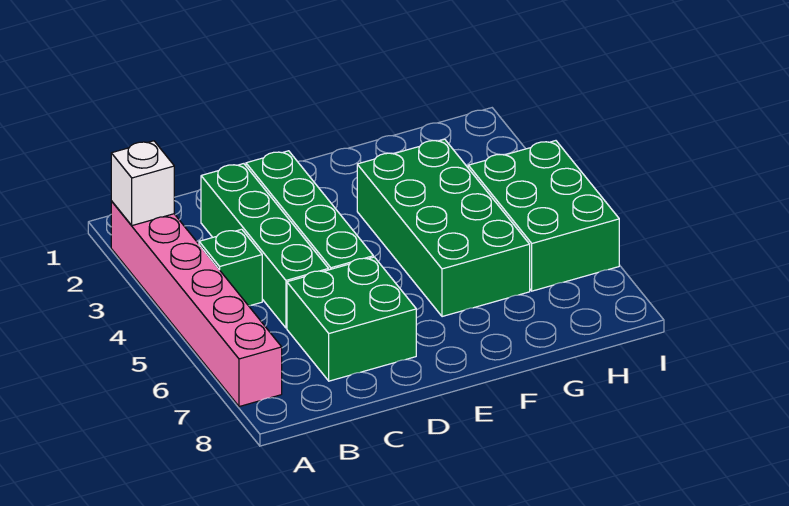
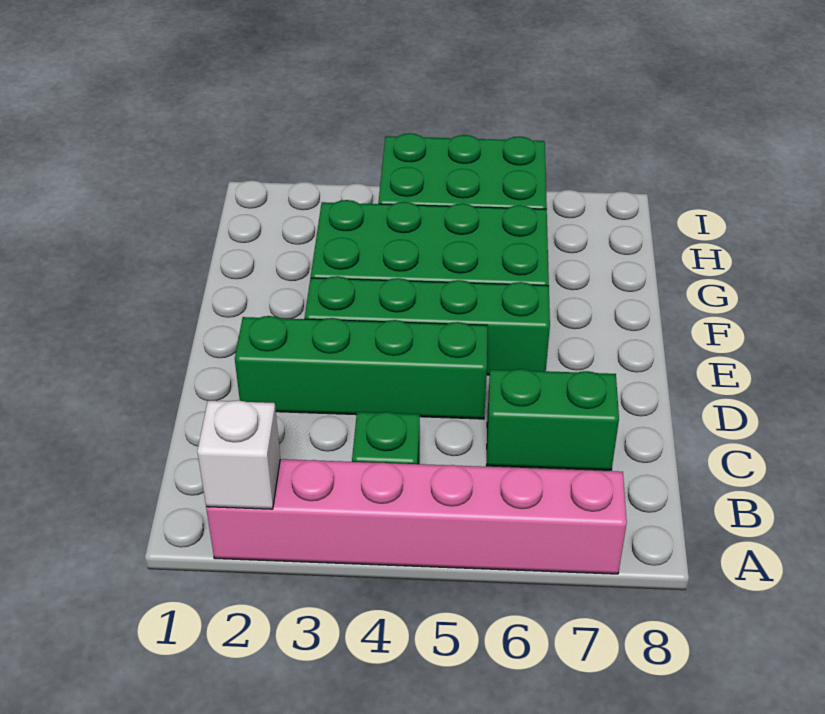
green 1x4 brick [201,164,329,328] -> green 1x4 brick moved to [305,276,550,375]
green 2x2 brick [287,257,416,381] -> green 1x2 brick [486,369,619,470]

